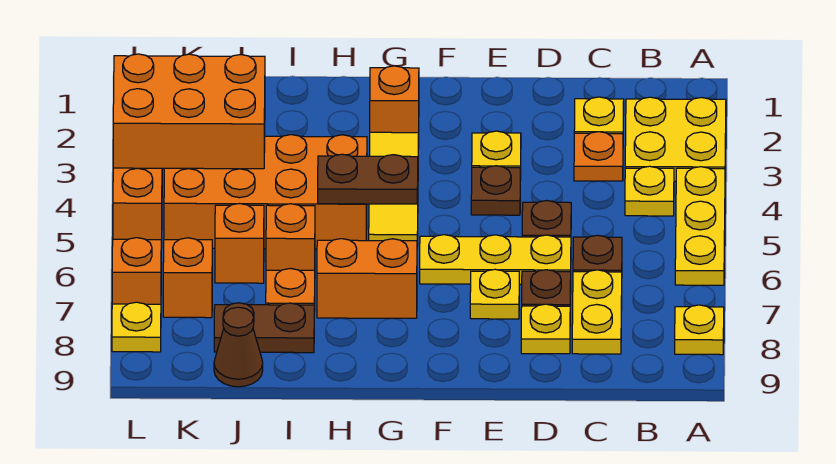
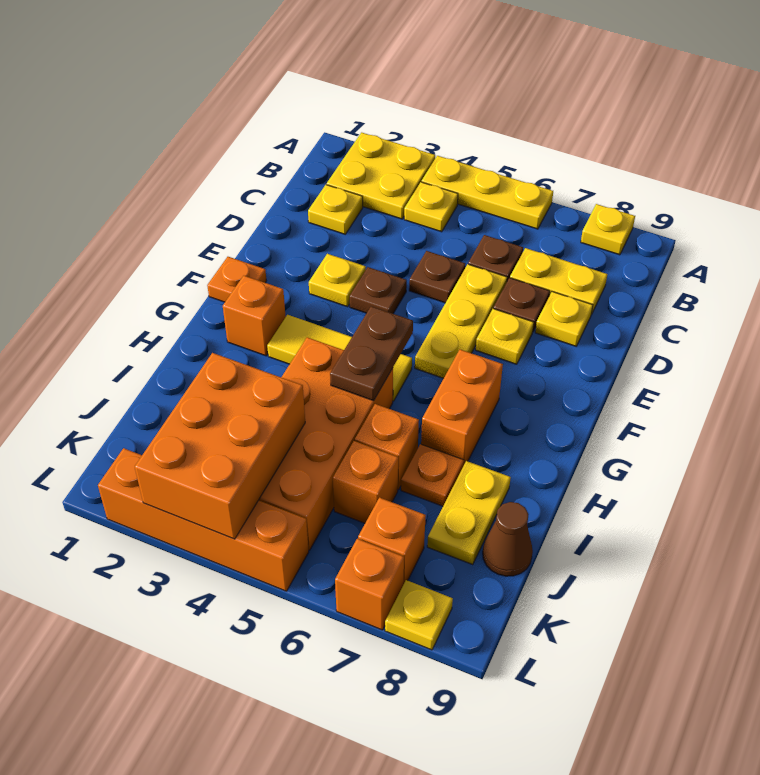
orange 1x1 plate [574,132,623,181] -> orange 1x1 plate moved to [207,257,266,302]
brown 1x2 plate [214,303,314,353] -> yellow 1x2 plate [427,461,511,565]

